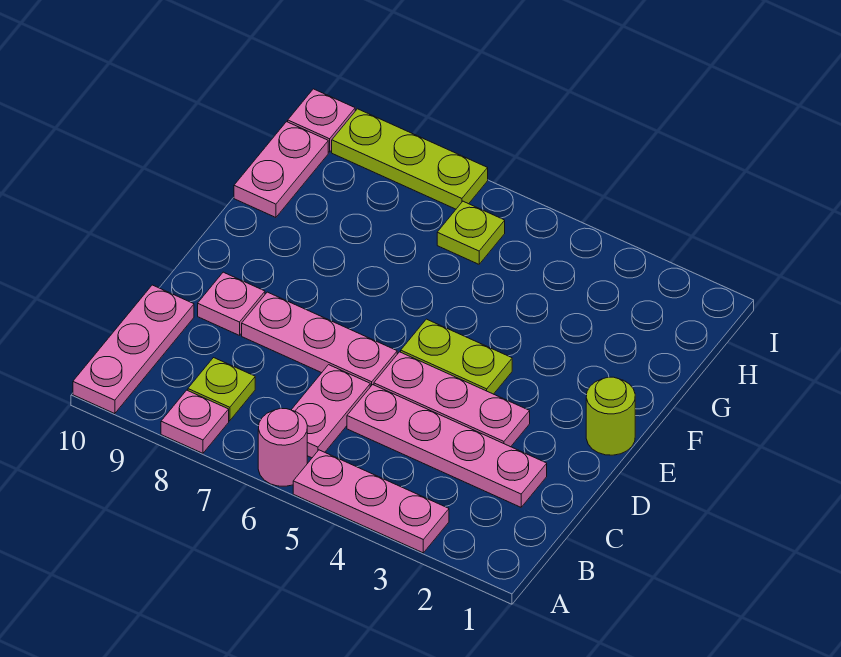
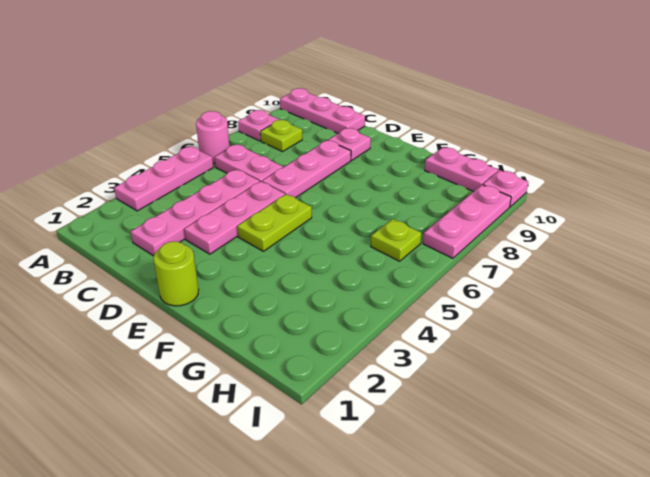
lime 1x3 plate [332,109,488,209] -> pink 1x3 plate [423,185,511,258]

